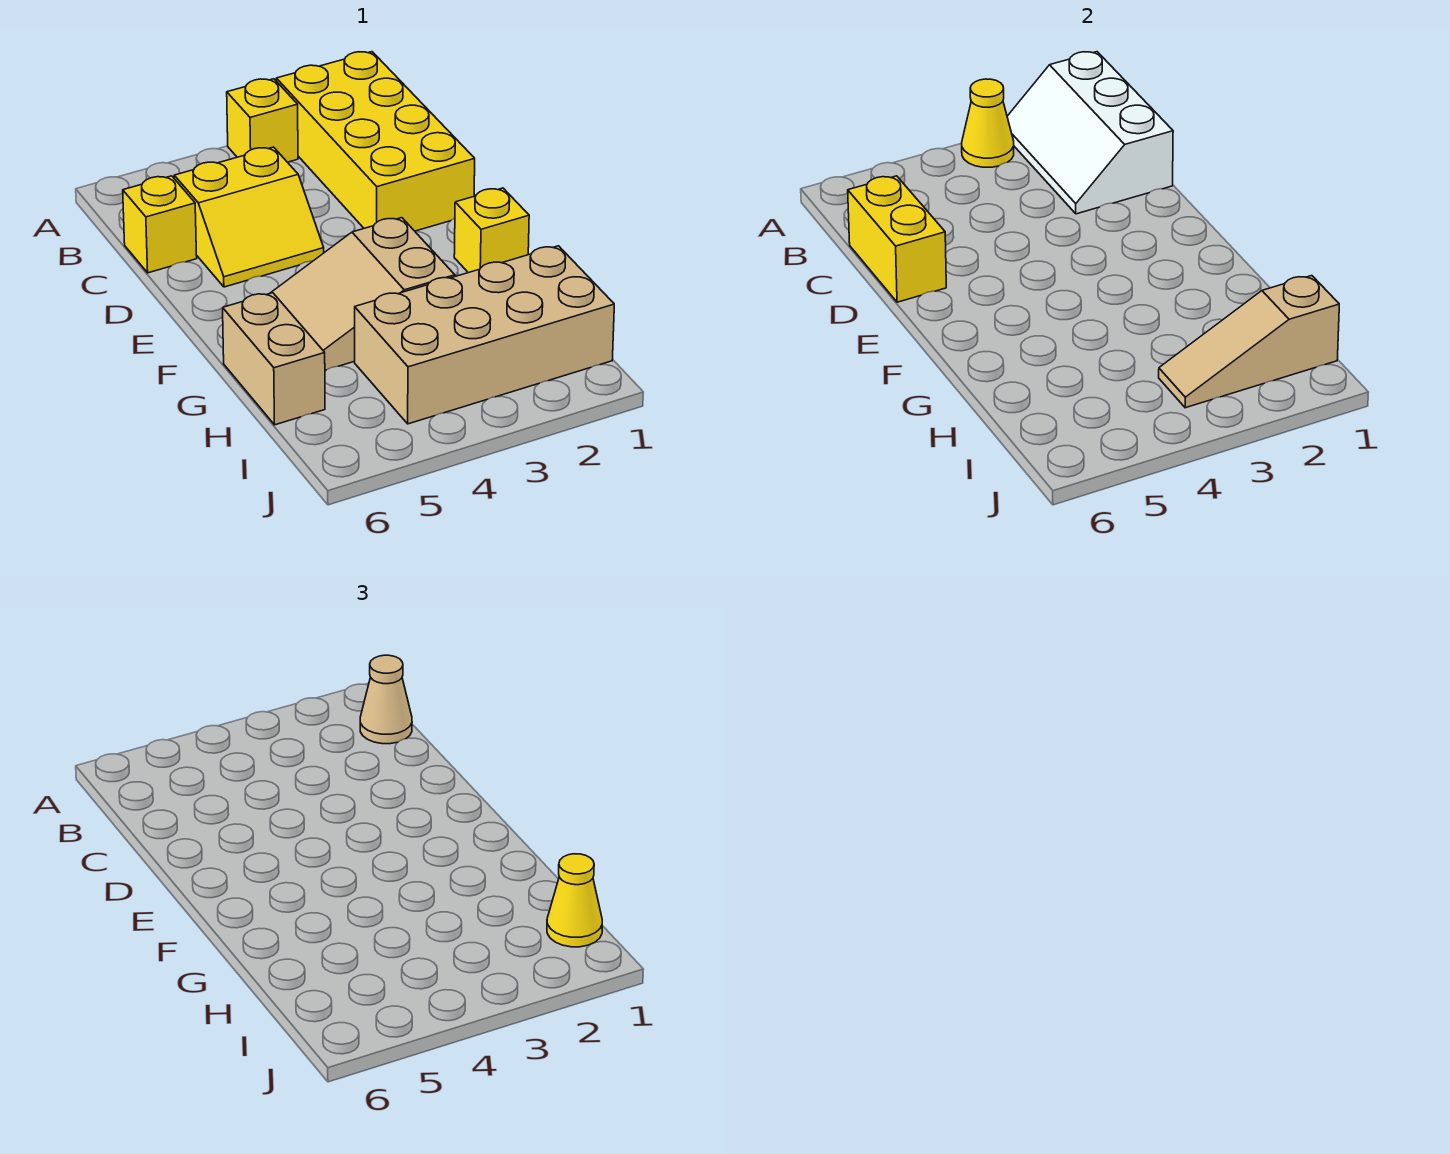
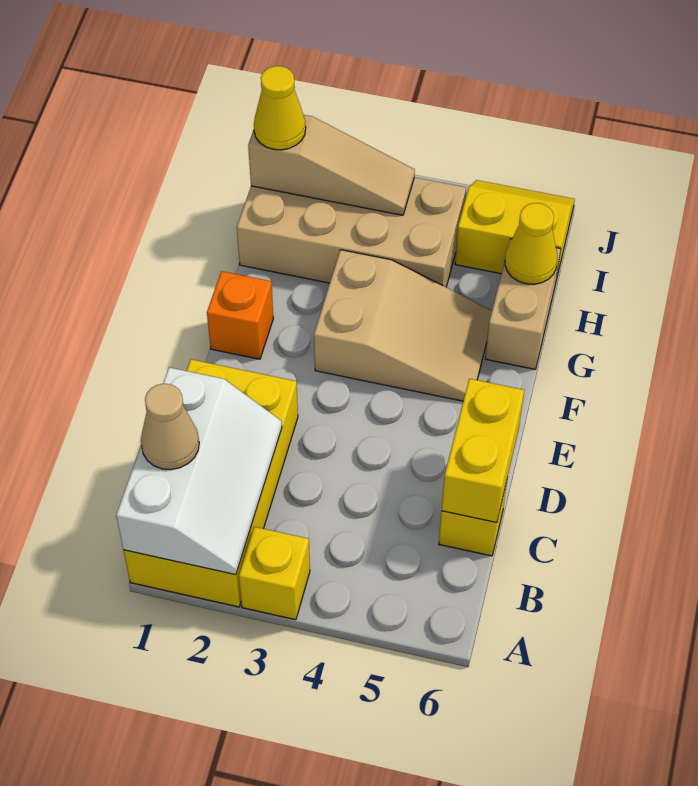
yellow 1x1 cone [962,79,1014,167] -> yellow 1x1 cone moved to [505,203,557,284]
yellow 2x2 slope [174,147,324,287] -> yellow 2x2 slope moved to [455,180,575,280]
yellow 1x1 brick [454,188,529,273] -> orange 1x1 brick [207,271,273,359]

